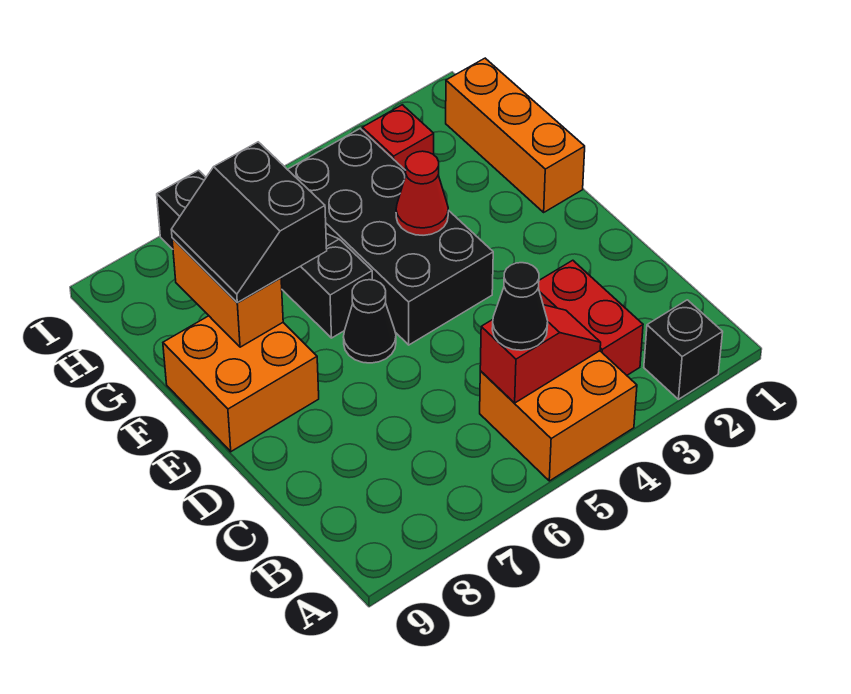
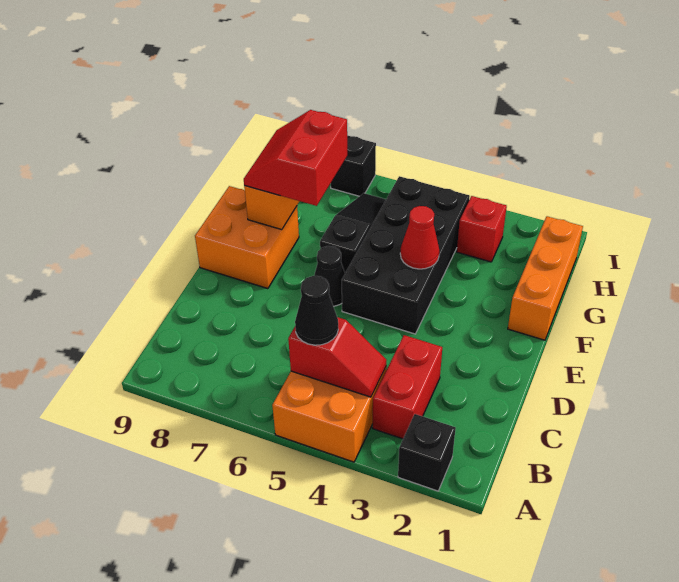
black 2x2 slope [171,142,327,302] -> red 2x2 slope [244,110,347,206]

